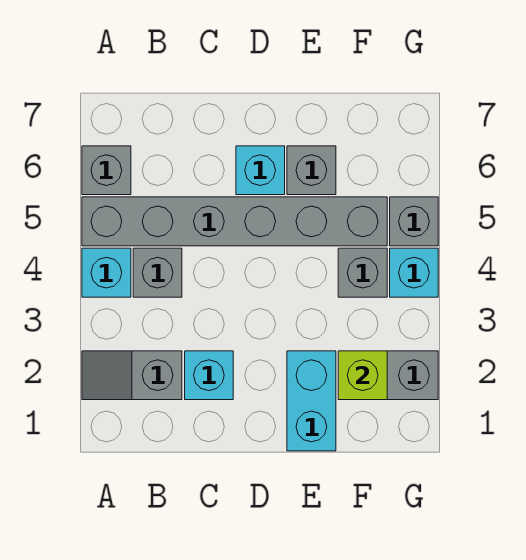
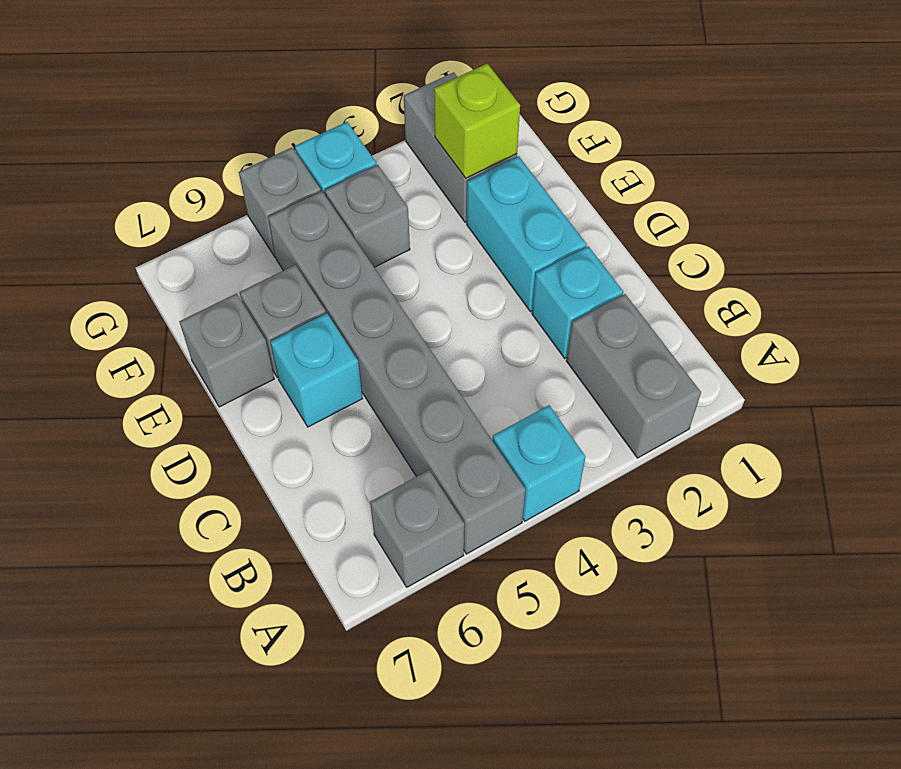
grey 1x2 slope [82,351,182,400] -> grey 1x2 brick [566,294,701,458]
grey 1x1 brick [133,248,182,297] -> grey 1x1 brick moved to [179,294,274,407]
cyan 1x2 brick [287,351,336,451] -> cyan 1x2 brick turned to [467,156,587,311]

